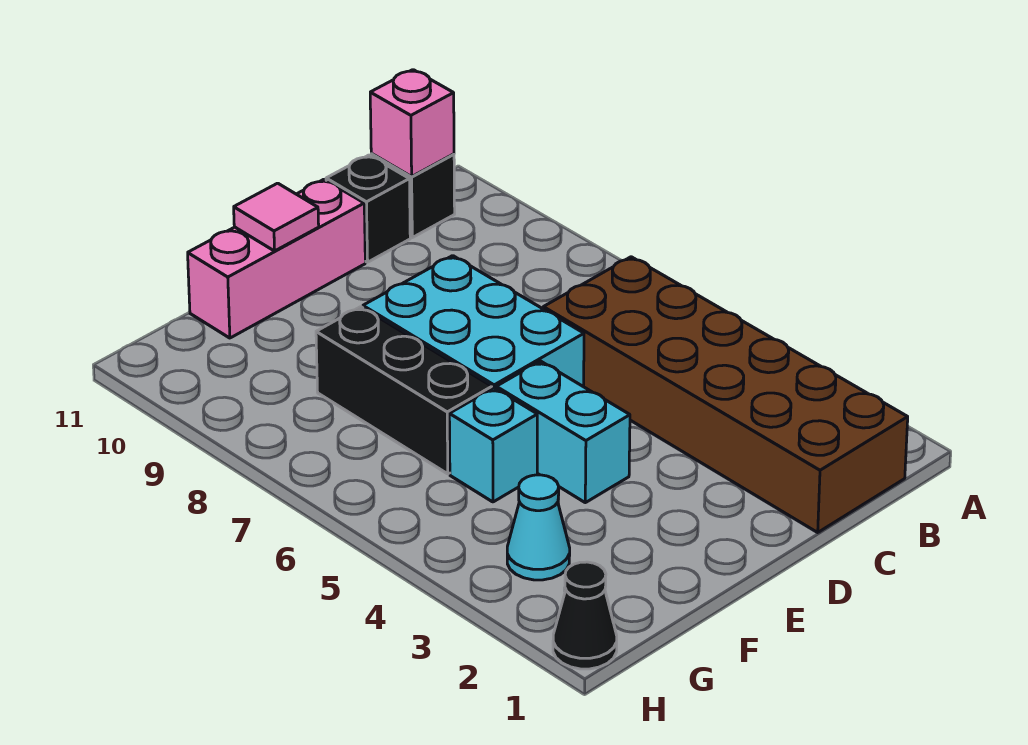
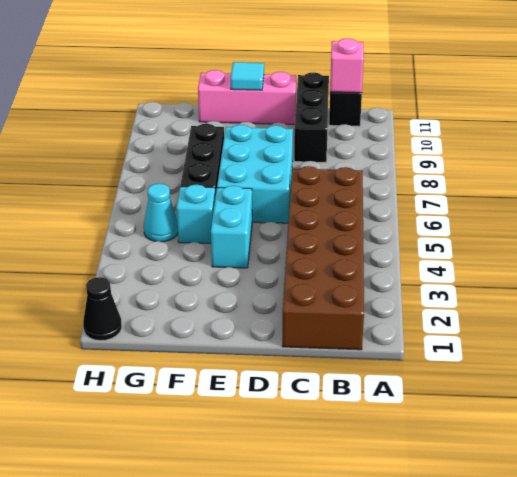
black 1x1 brick [326,155,410,262] -> black 1x3 brick [294,72,329,162]
pink 1x1 tile [234,183,319,251] -> cyan 1x1 tile [231,62,264,90]
cyan 1x1 cone [507,475,570,580] -> cyan 1x1 cone moved to [144,183,178,242]

